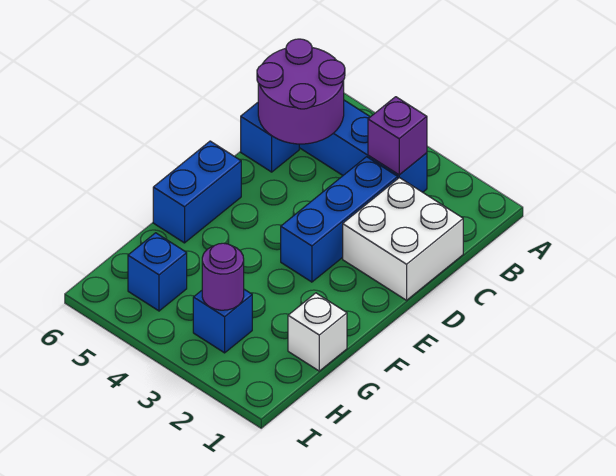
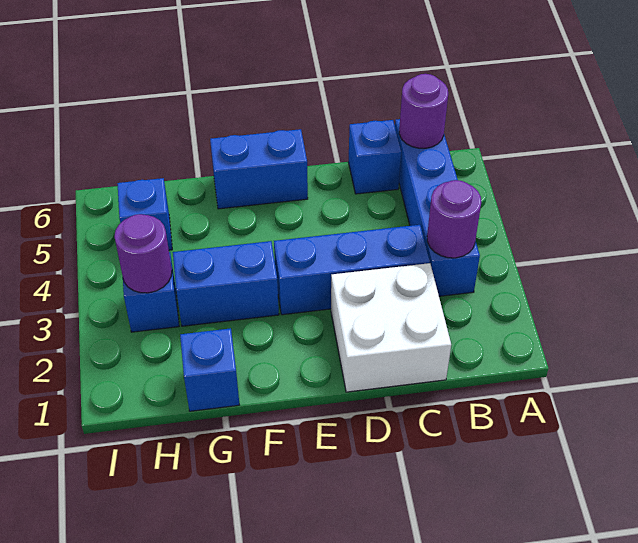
purple 1x1 brick [368,97,427,175] -> purple 1x1 round brick [427,180,481,258]
purple 2x2 round brick [257,39,345,144] -> purple 1x1 round brick [399,74,448,148]
none -> blue 1x2 brick [173,241,279,326]
white 1x1 brick [288,293,347,371] -> blue 1x1 brick [180,328,239,411]

